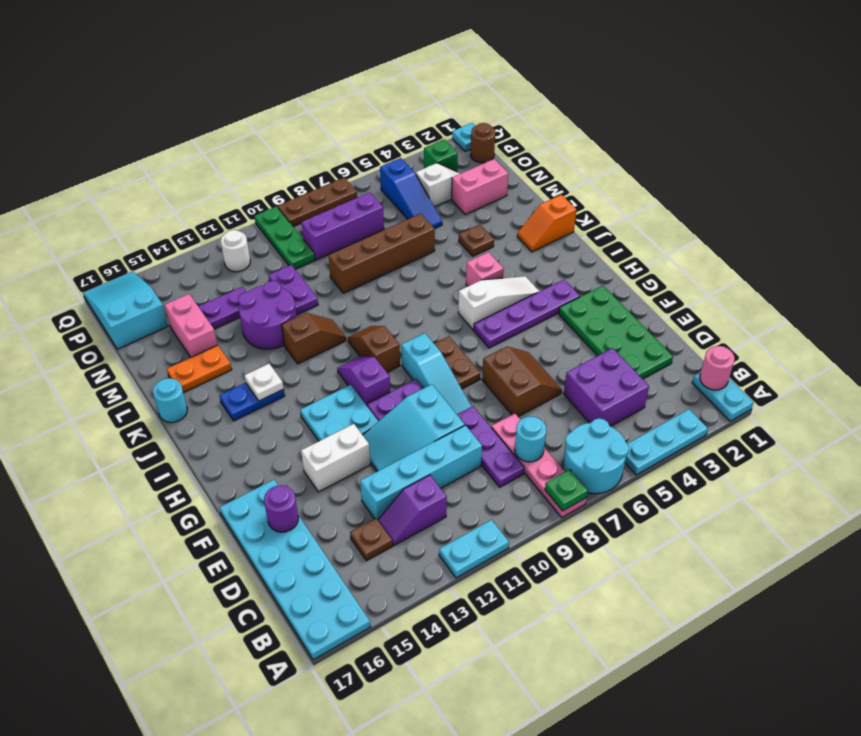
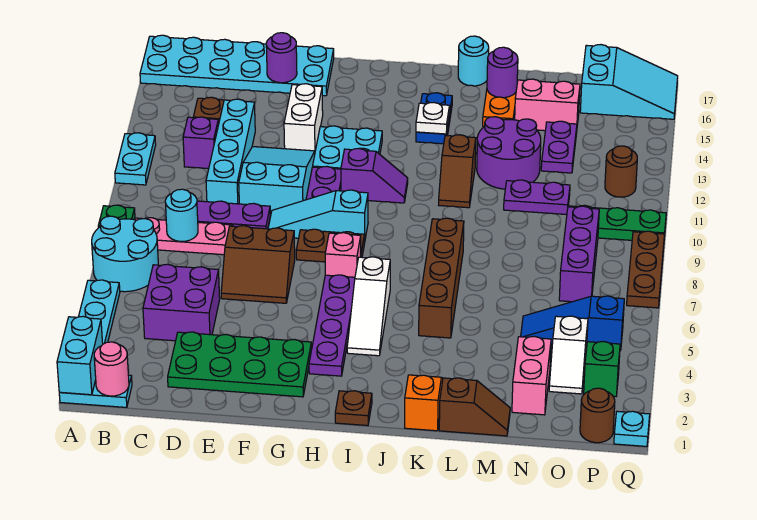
none -> cyan 1x2 brick [57,316,103,395]
brown 1x2 slope [348,326,400,372] -> brown 1x2 slope moved to [439,378,510,436]
pink 1x1 brick [466,252,504,286] -> pink 1x1 brick moved to [325,233,361,277]
brown 1x1 plate [459,224,494,256] -> brown 1x1 plate moved to [335,391,372,426]
none -> purple 1x1 round brick [487,47,518,98]
brown 1x4 brick [328,213,435,293] -> brown 1x4 brick moved to [419,218,464,338]
white 1x1 round brick [221,230,250,272] -> brown 1x1 round brick [605,146,637,197]

